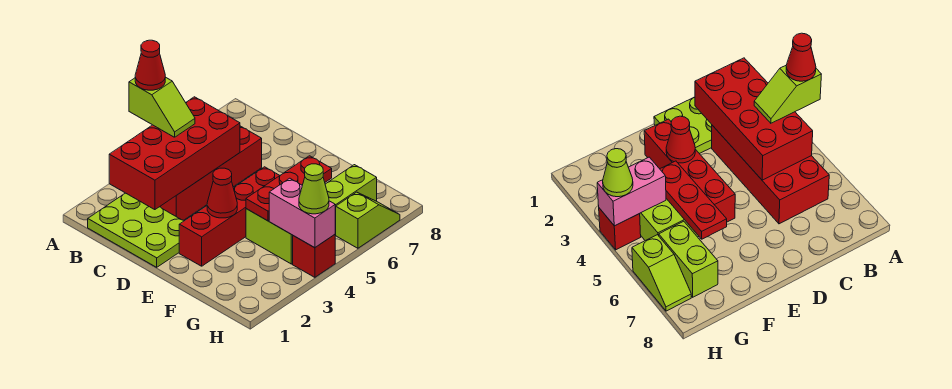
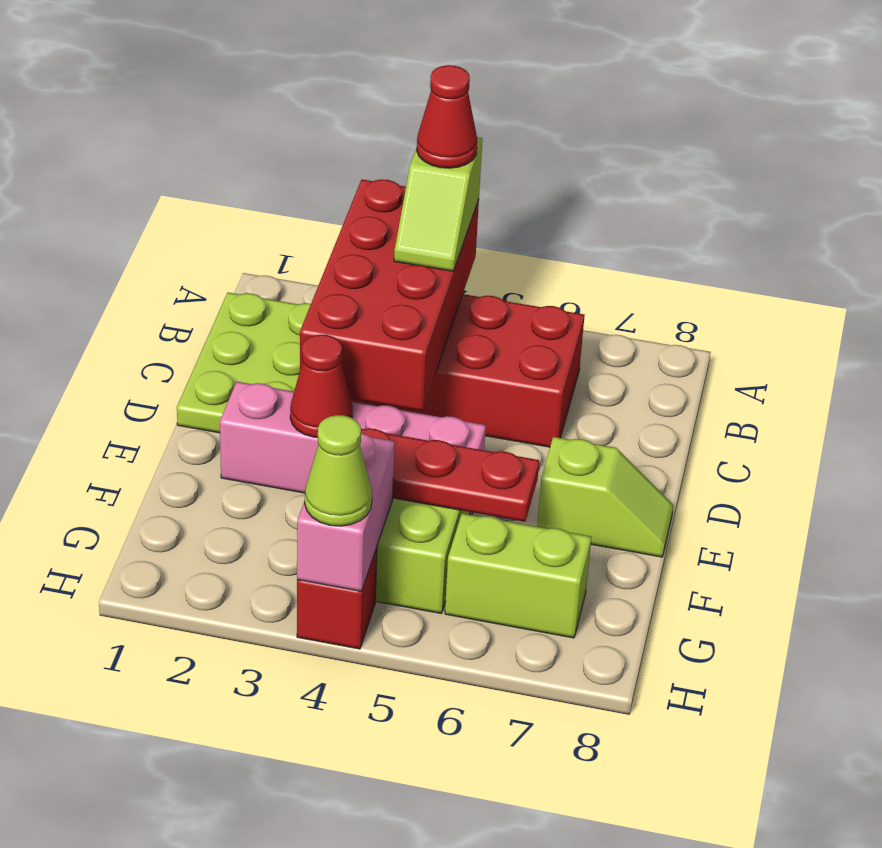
red 2x4 brick [109,97,240,210] -> red 2x4 brick turned to [300,179,479,411]
red 1x4 brick [179,167,280,266] -> pink 1x4 brick [220,382,486,515]
lime 1x2 slope [335,192,400,248] -> lime 1x2 slope moved to [537,437,673,557]

